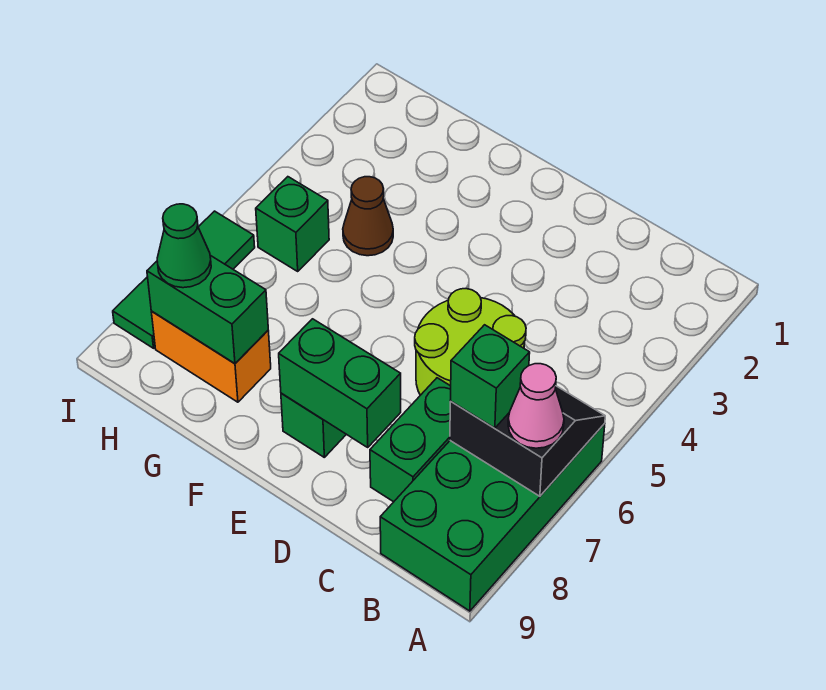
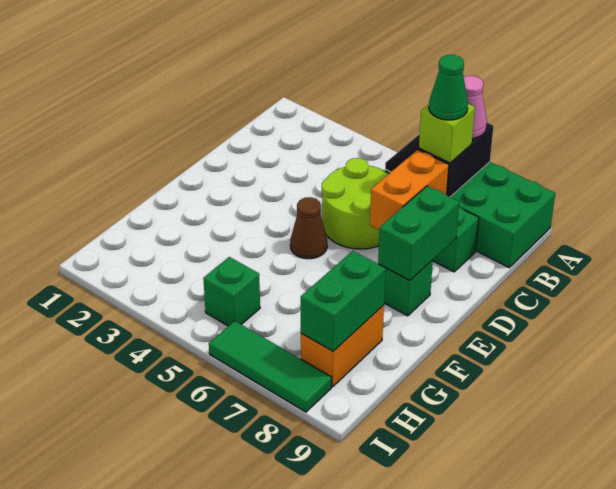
green 1x1 brick [450,325,530,428] -> lime 1x1 brick [419,104,475,163]
none -> orange 1x2 brick [370,150,449,230]
brown 1x1 cone [343,177,393,256] -> brown 1x1 cone moved to [290,197,327,259]
green 1x1 cone [157,204,211,288] -> green 1x1 cone moved to [429,55,468,120]

